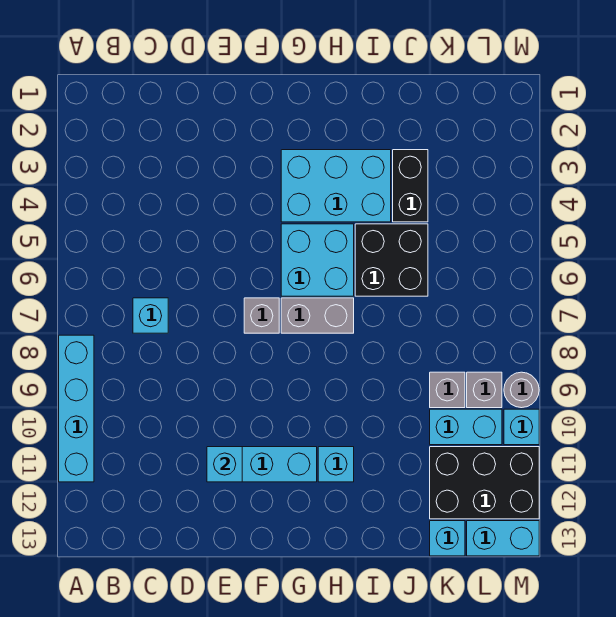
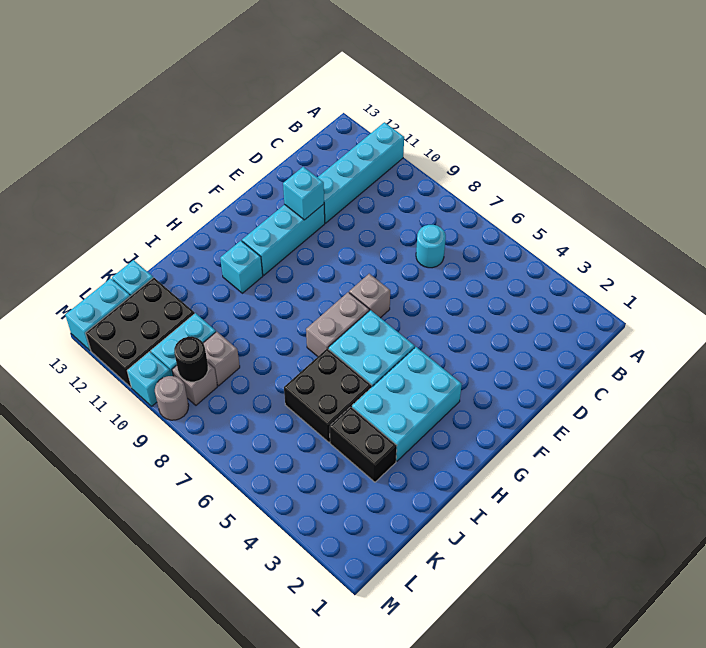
cyan 1x4 brick [59,335,94,482] -> cyan 1x4 brick turned to [317,122,404,223]
cyan 1x1 brick [133,298,168,333] -> cyan 1x1 round brick [416,225,446,268]
none -> black 1x1 round brick [174,337,208,382]

